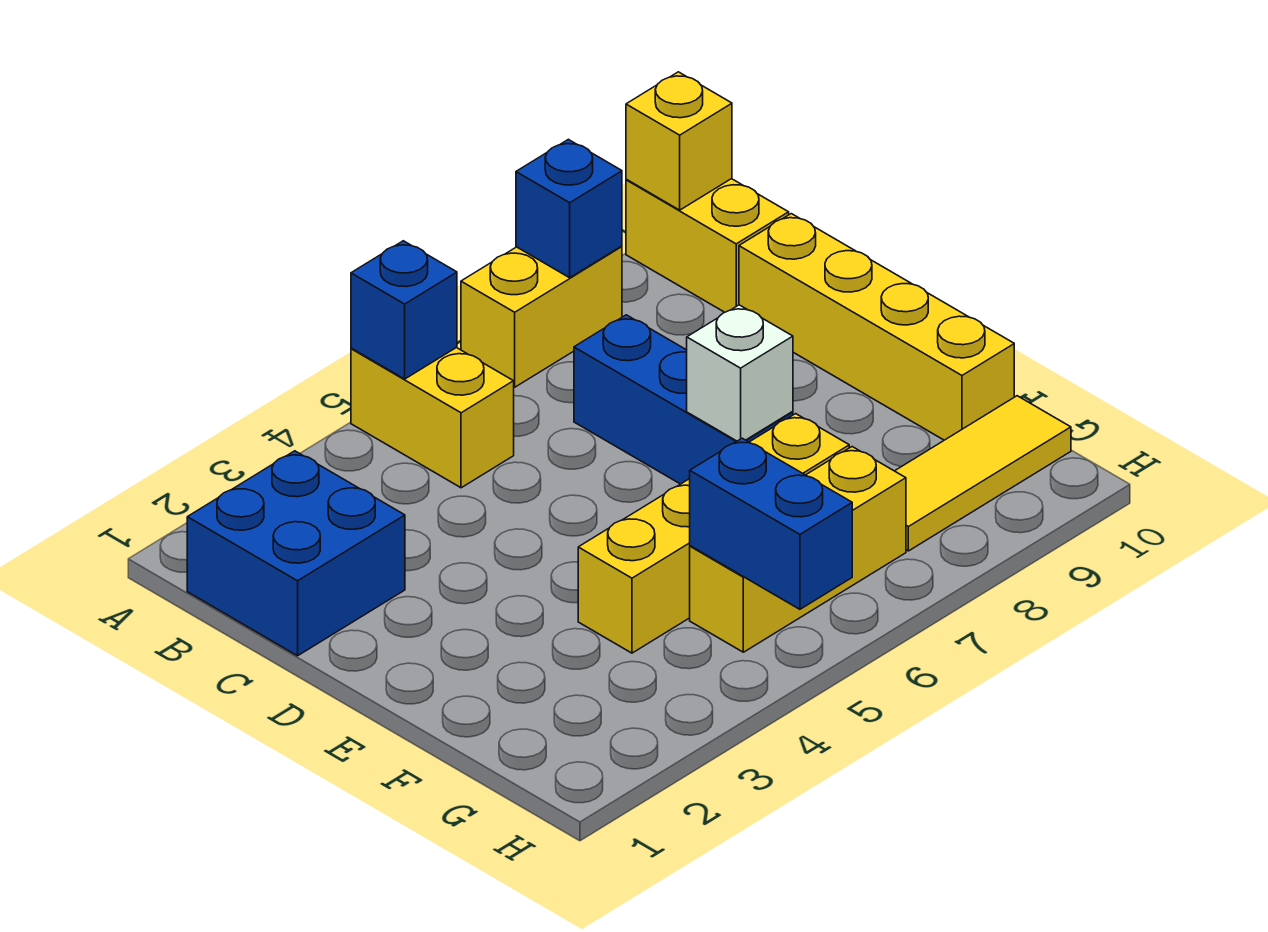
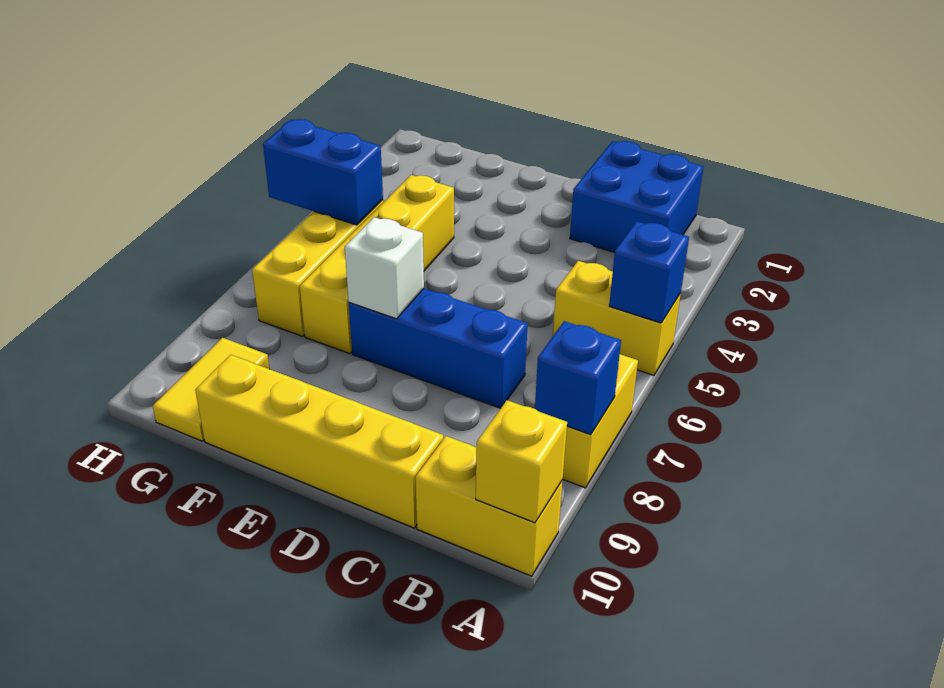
yellow 1x3 tile [895,396,1071,551] -> yellow 1x2 tile [153,338,269,441]

